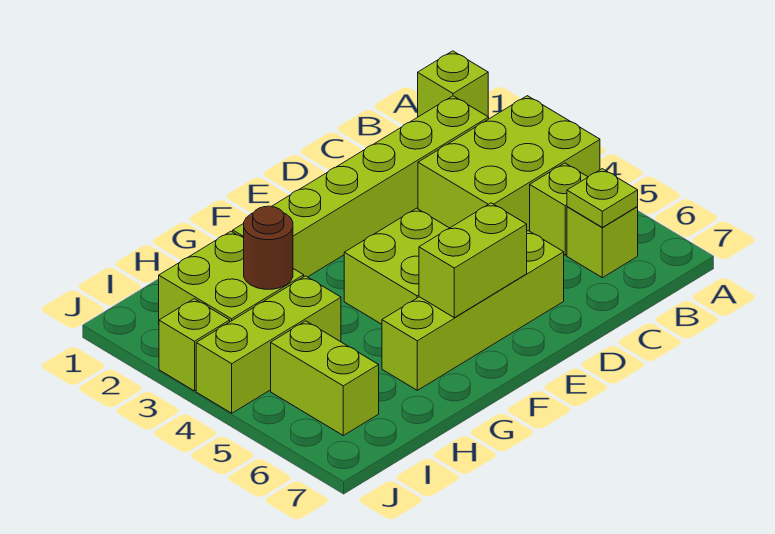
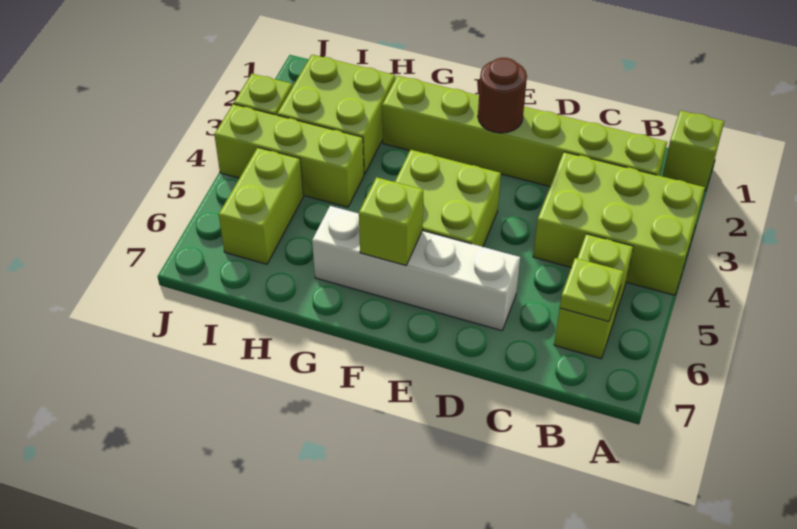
lime 1x4 brick [382,231,564,390] -> white 1x4 brick [312,206,520,331]
lime 1x2 brick [419,203,527,318] -> lime 1x1 brick [359,177,423,265]
brown 1x1 round brick [244,206,293,289] -> brown 1x1 round brick moved to [478,58,527,133]

